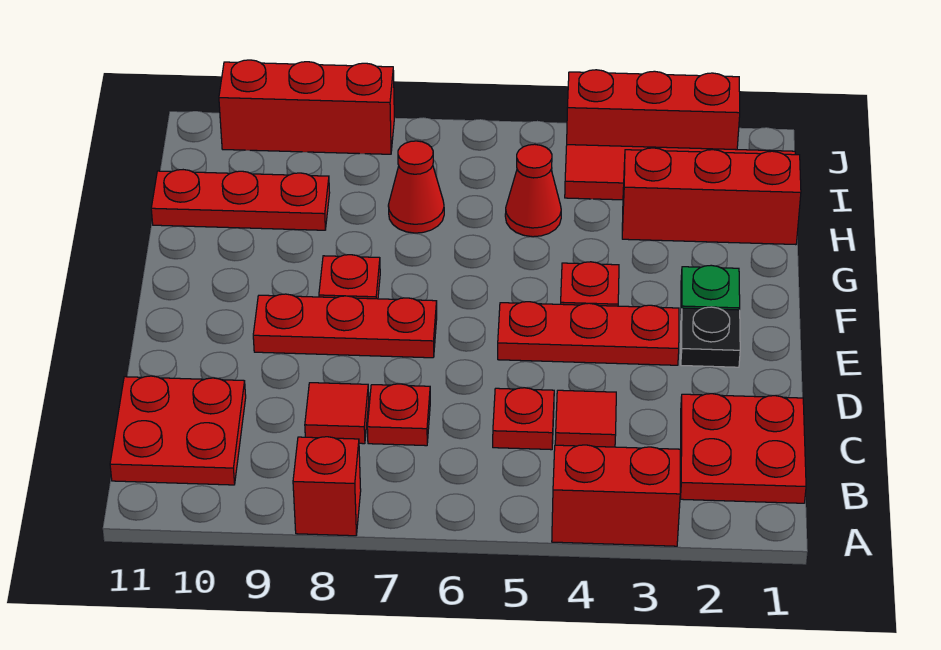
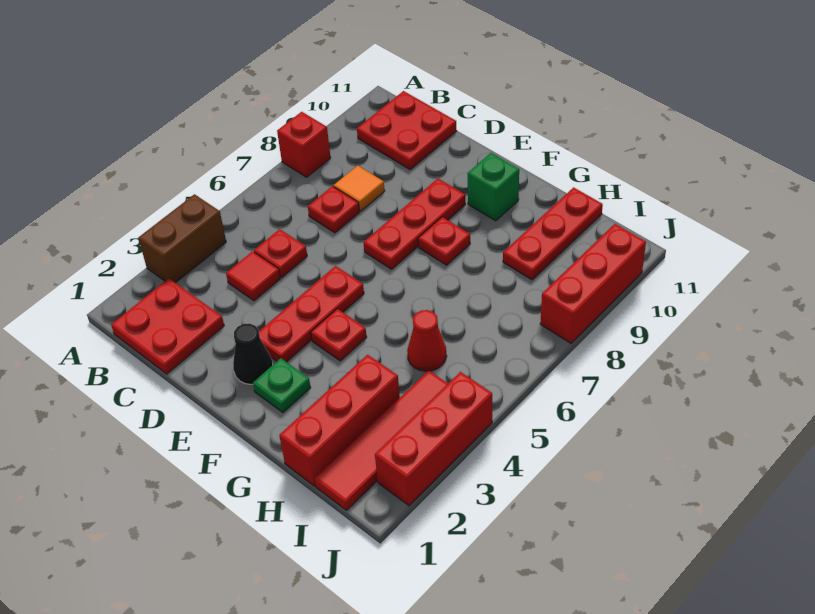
red 1x2 brick [552,445,680,546] -> brown 1x2 brick [138,194,226,283]
red 1x1 tile [305,383,369,444] -> orange 1x1 tile [334,165,385,211]
black 1x1 plate [681,307,740,367] -> black 1x1 cone [233,323,273,385]
none -> green 1x1 brick [468,153,519,221]
red 1x1 cone [388,141,444,233] -> none

